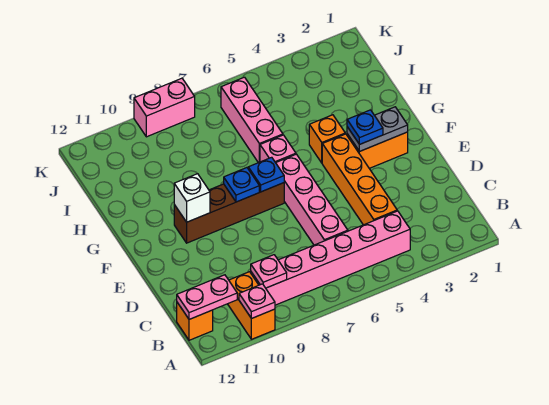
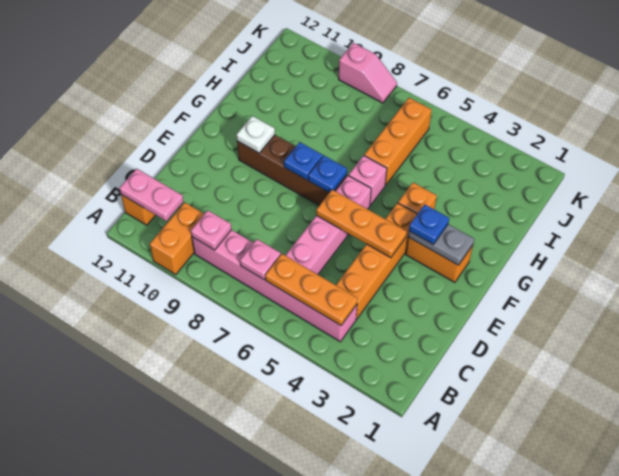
pink 1x1 plate [239,284,275,319] -> pink 1x1 plate moved to [240,239,281,279]
none -> orange 1x3 plate [265,254,358,325]
none -> orange 1x3 plate [316,190,407,258]
white 1x1 brick [174,174,210,222] -> white 1x1 plate [236,116,275,153]
pink 1x3 brick [221,77,283,163] -> orange 1x3 brick [364,98,432,186]
pink 1x2 brick [134,78,195,137] -> pink 1x2 slope [339,43,397,103]

